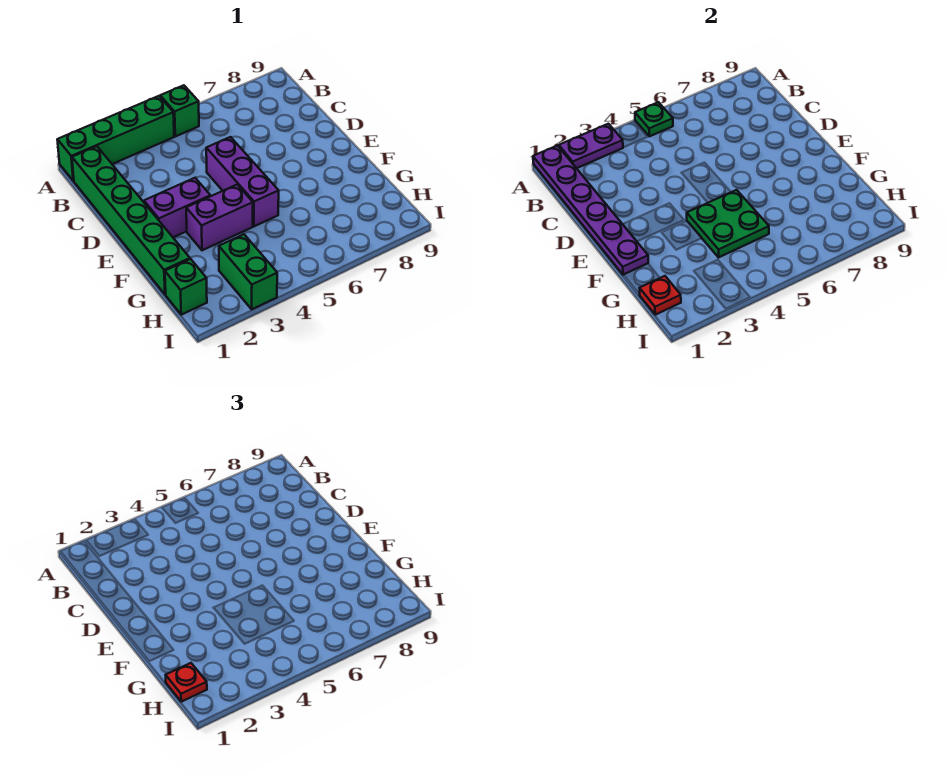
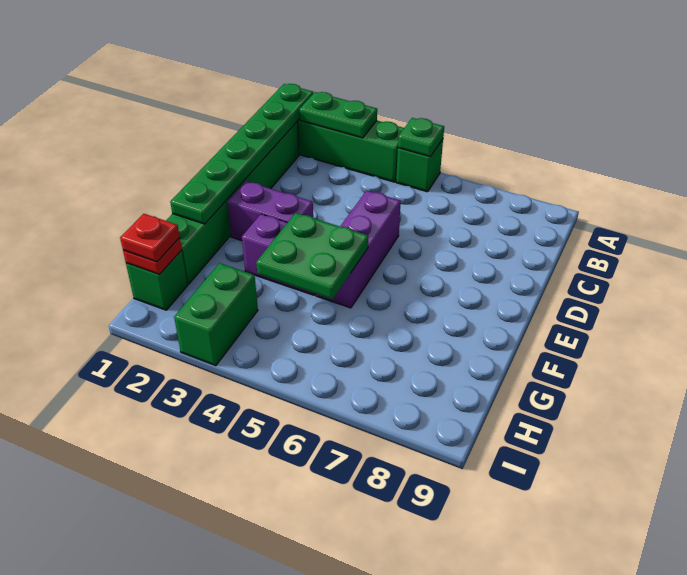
purple 1x6 plate [533,146,648,275] -> green 1x6 plate [170,84,313,224]
purple 1x2 plate [559,124,623,168] -> green 1x2 plate [299,92,377,138]

